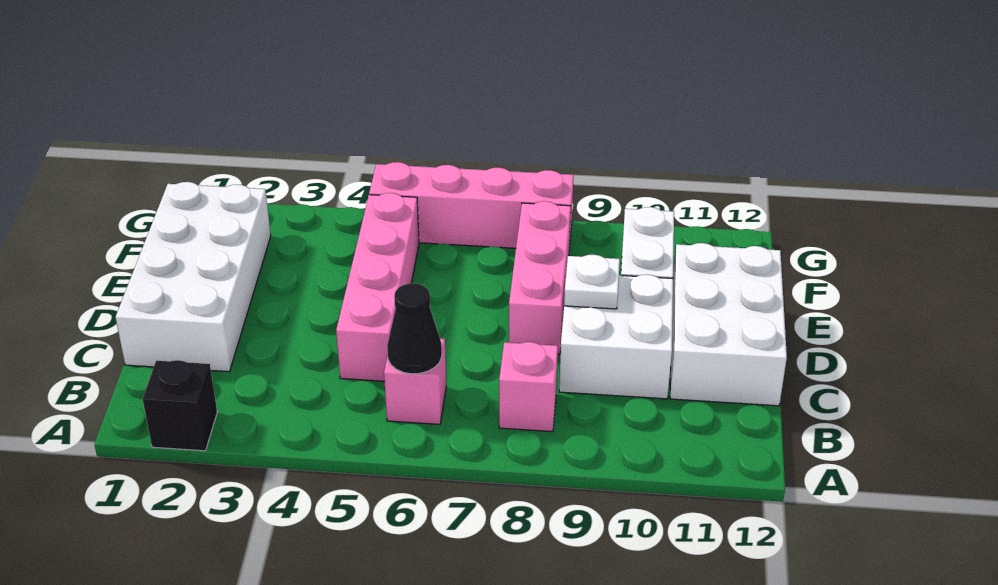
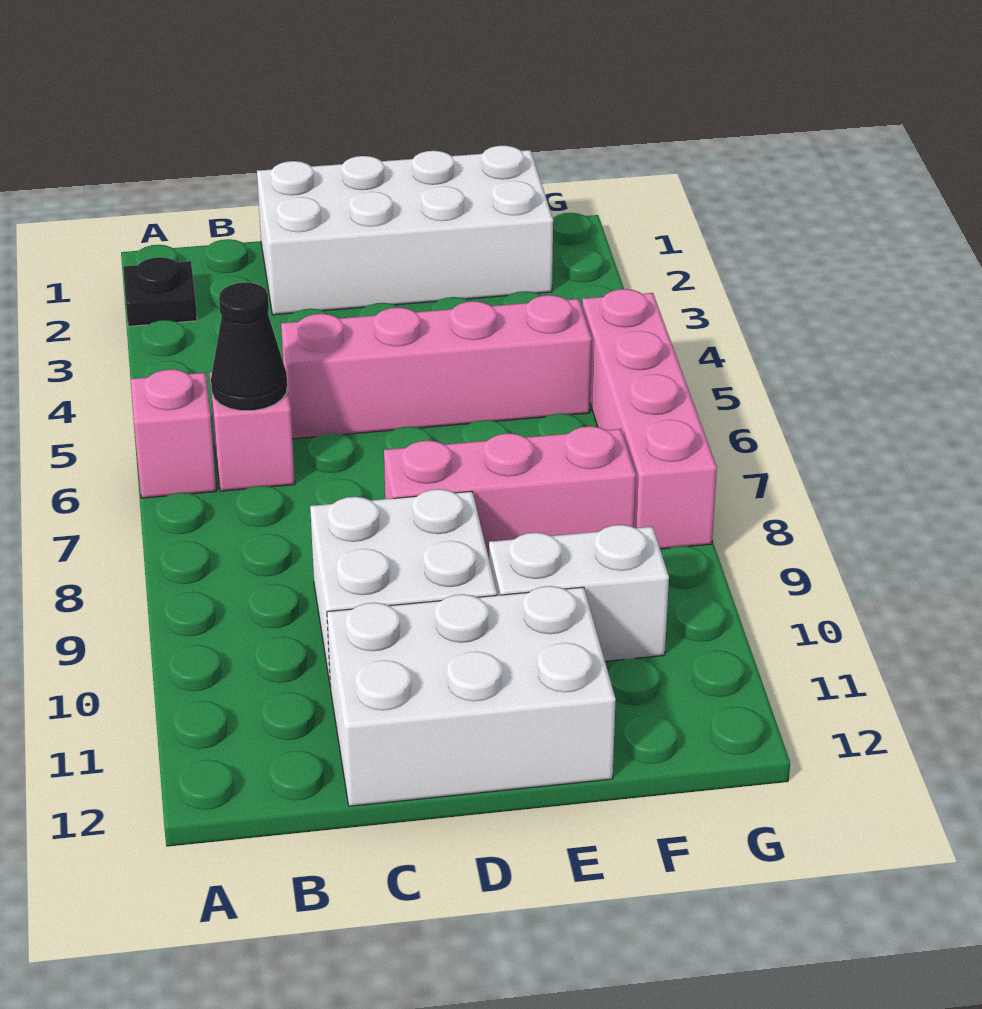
black 1x1 brick [143,360,217,451] -> black 1x1 plate [123,257,197,326]
pink 1x1 brick [499,342,558,432] -> pink 1x1 brick moved to [131,369,216,498]
white 1x1 plate [564,255,620,309] -> none

